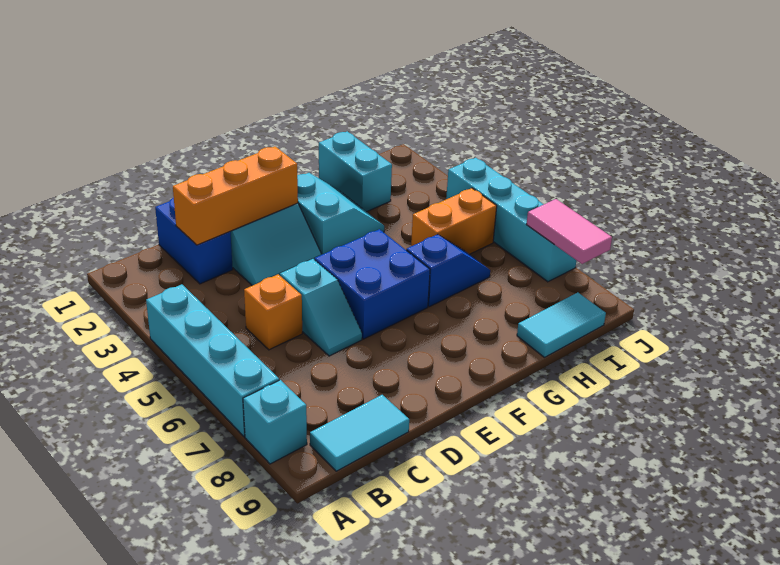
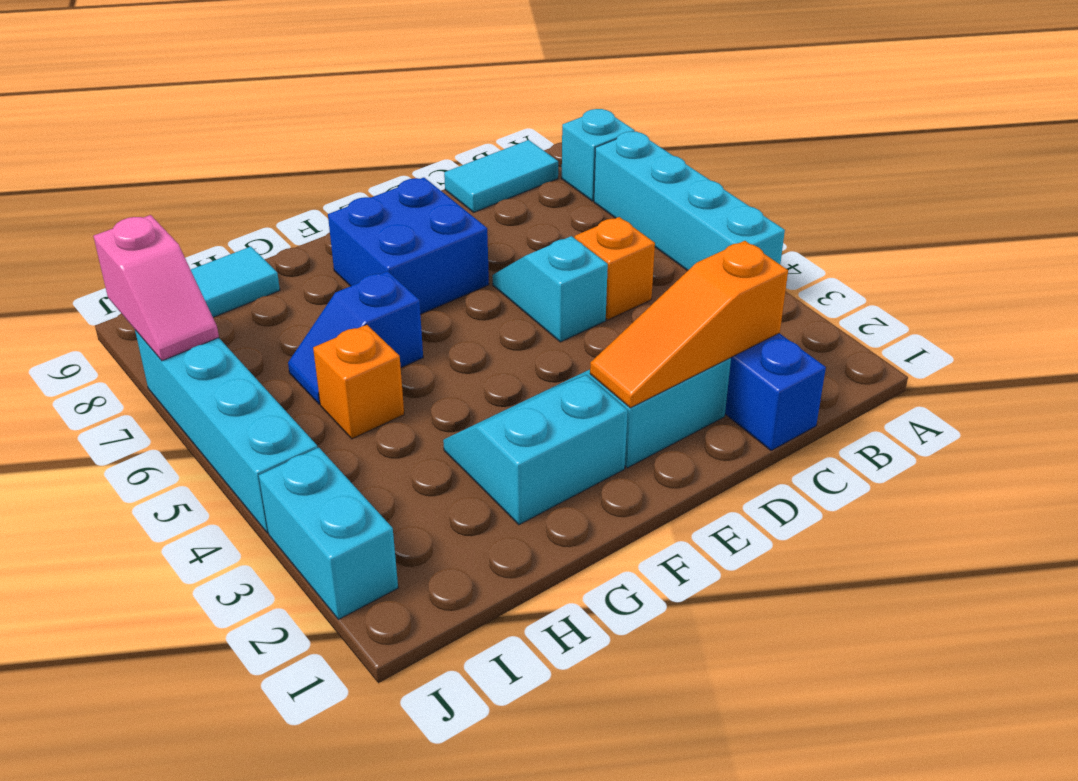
orange 1x3 brick [173,146,298,245] -> orange 1x3 slope [590,241,788,408]
blue 2x2 brick [315,229,430,339] -> blue 2x2 brick moved to [328,178,489,314]
cyan 2x2 slope [297,173,384,255] -> cyan 2x2 slope turned to [443,375,628,525]
cyan 1x2 brick [319,131,392,212] -> cyan 1x2 brick moved to [259,448,398,619]
orange 1x2 brick [411,188,497,254] -> orange 1x1 brick [313,325,404,439]
pink 1x2 tile [526,199,612,264] -> pink 1x2 slope [93,215,219,361]

